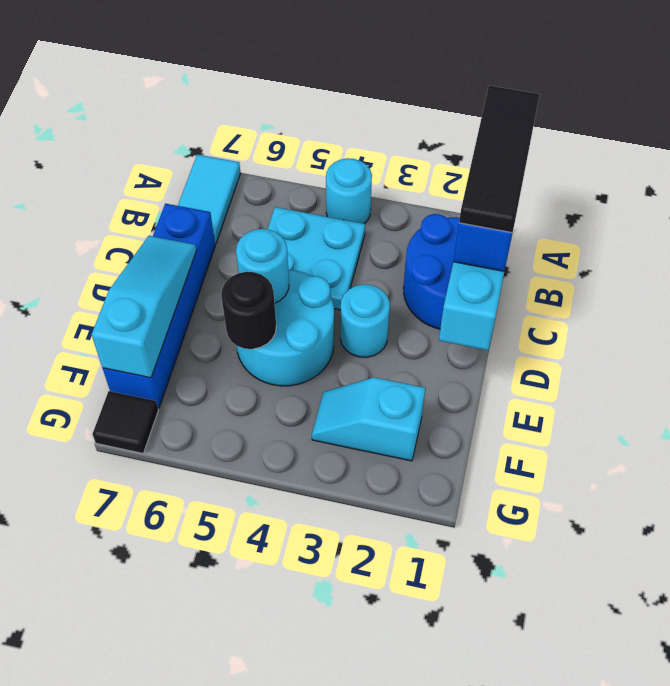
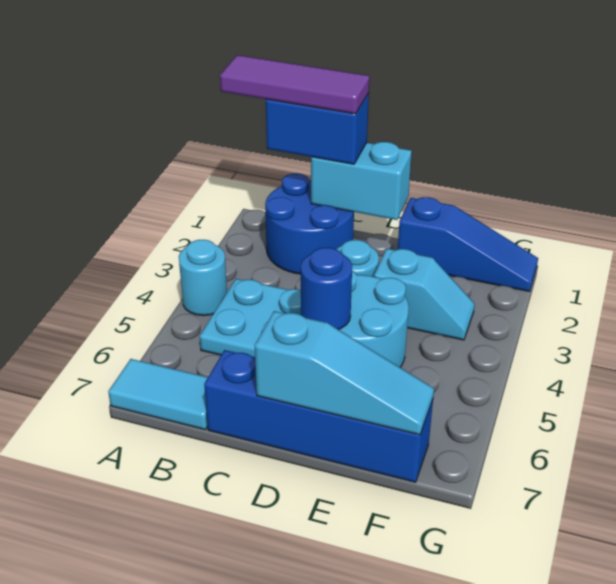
black 1x3 tile [459,86,540,233] -> purple 1x3 tile [220,55,369,114]
cyan 1x1 round brick [236,229,289,303] -> blue 1x1 round brick [301,248,352,330]
cyan 1x3 slope [92,236,196,378] -> cyan 1x3 slope turned to [255,311,434,435]
none -> blue 1x3 slope [398,197,538,292]
black 1x1 round brick [221,272,276,349] -> none
cyan 1x2 slope [312,377,426,461] -> cyan 1x2 slope turned to [374,248,475,340]
black 1x1 tile [93,391,158,453] -> none

